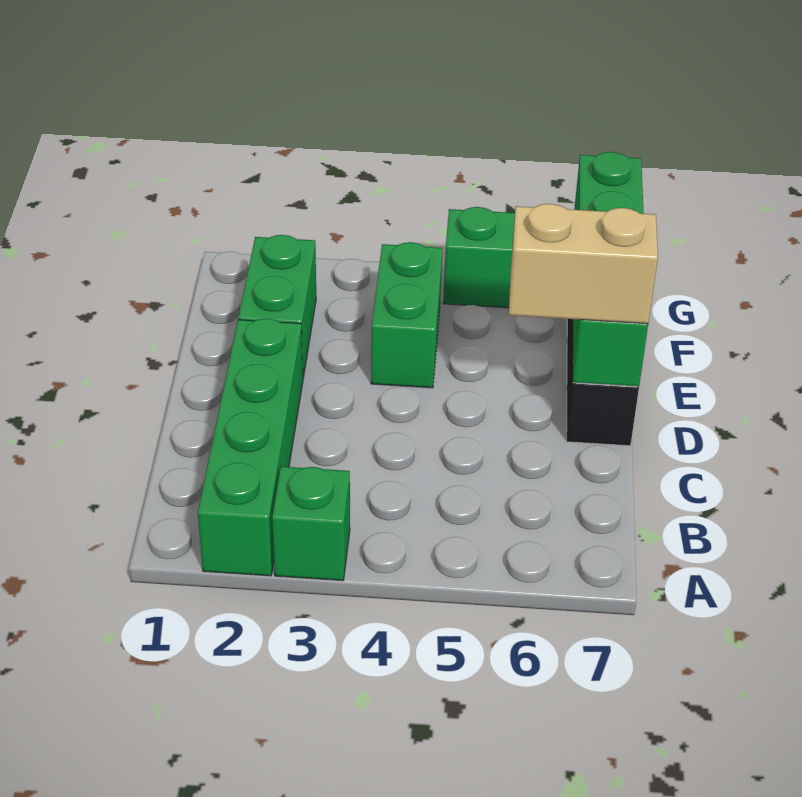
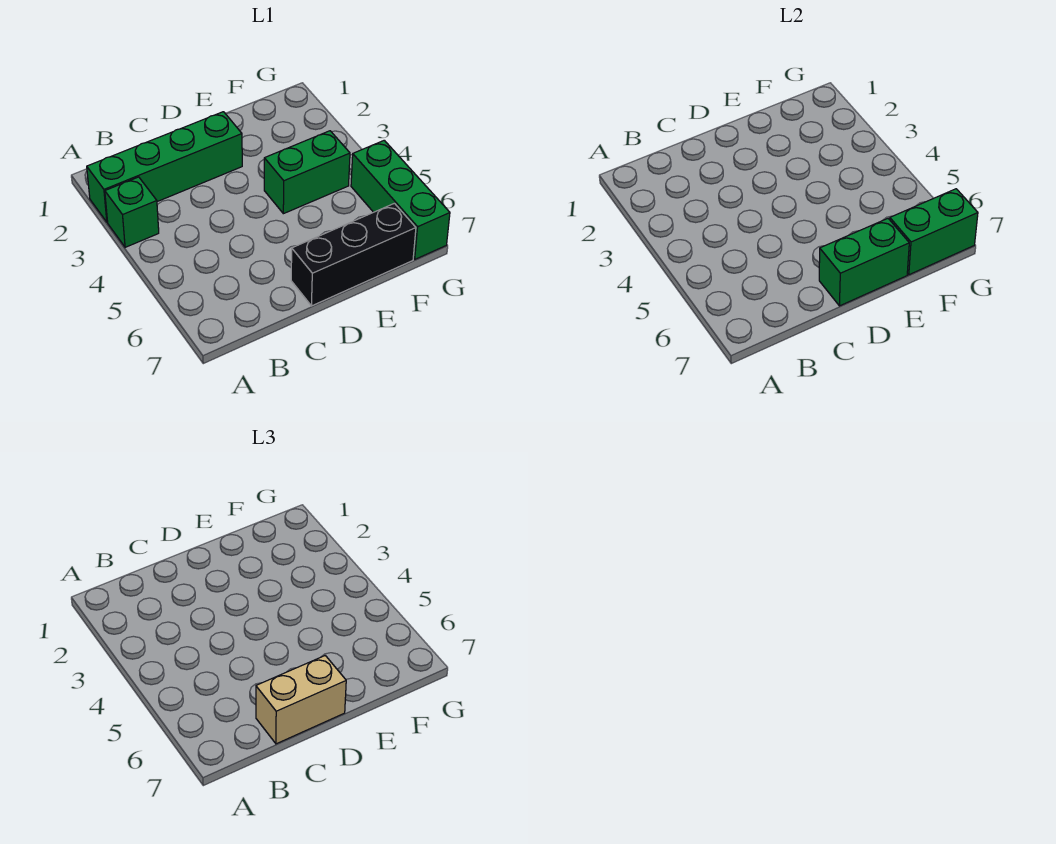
tan 1x2 brick [509,204,658,324] -> tan 1x2 brick turned to [256,656,346,744]
green 1x2 brick [238,235,316,378] -> none

